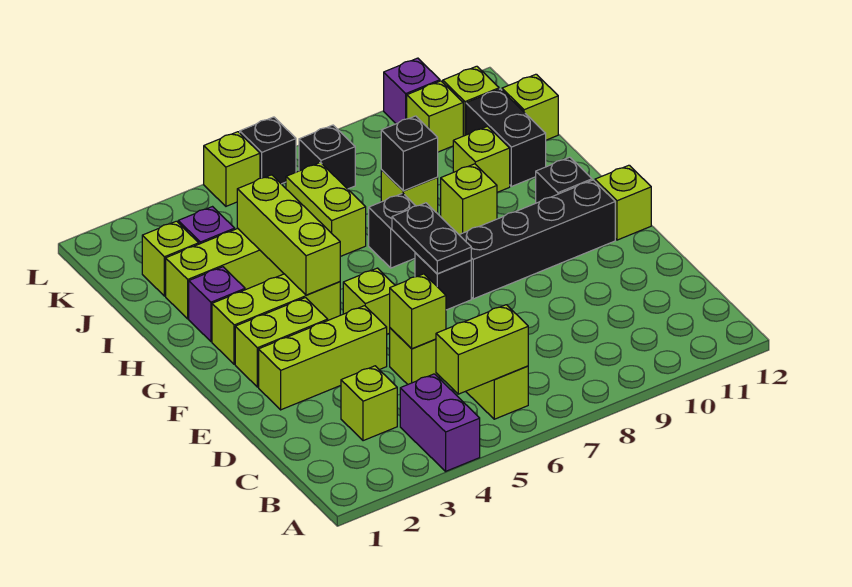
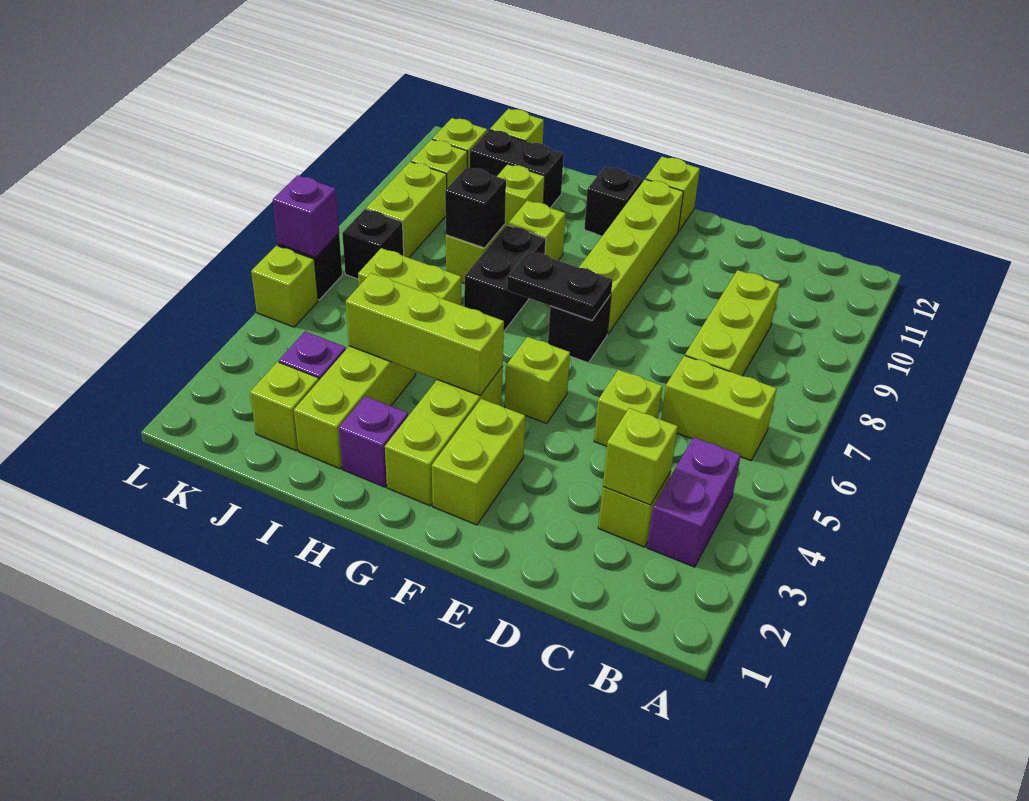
purple 1x2 brick [400,374,480,471] -> purple 1x2 brick turned to [647,437,741,567]
lime 1x2 brick [436,305,528,394] -> lime 1x2 brick moved to [366,162,447,258]
lime 1x1 brick [390,274,446,349] -> lime 1x1 brick moved to [603,408,678,505]
lime 1x3 brick [259,306,387,410] -> lime 1x3 brick moved to [685,270,780,376]
black 1x4 brick [460,180,615,299] -> lime 1x4 brick [579,179,683,334]
black 1x1 brick [369,193,415,268] -> black 1x2 brick [464,225,546,331]
purple 1x1 brick [384,58,440,124] -> purple 1x1 brick moved to [273,175,339,257]

